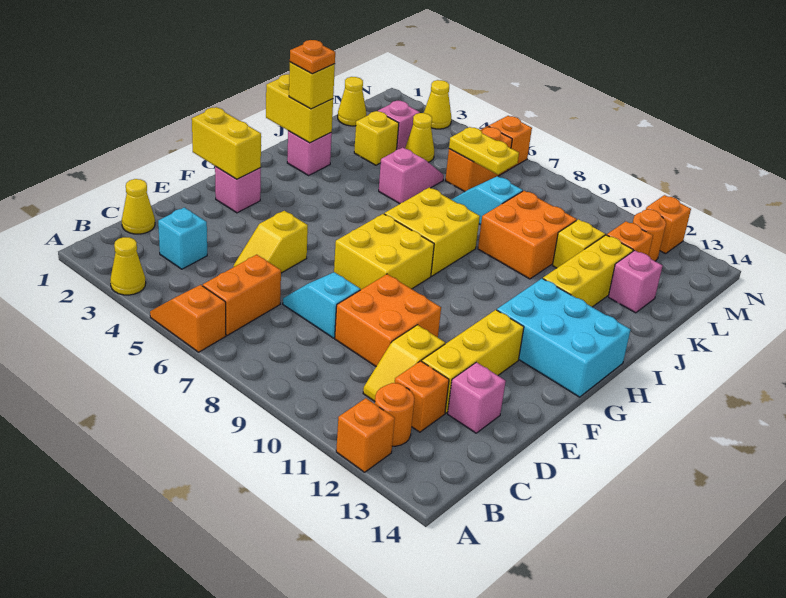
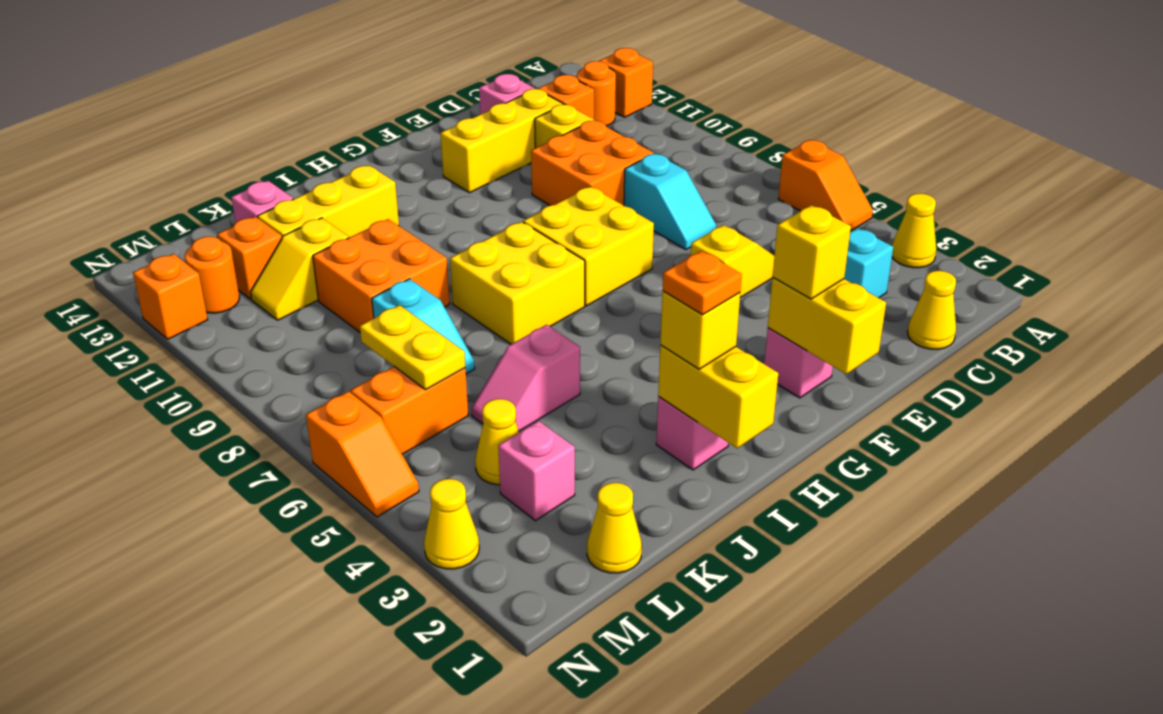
orange 1x2 brick [203,255,281,335] -> none
cyan 2x3 brick [497,279,630,397] -> none
yellow 1x1 brick [354,111,399,165] -> yellow 1x1 brick moved to [773,205,851,299]

